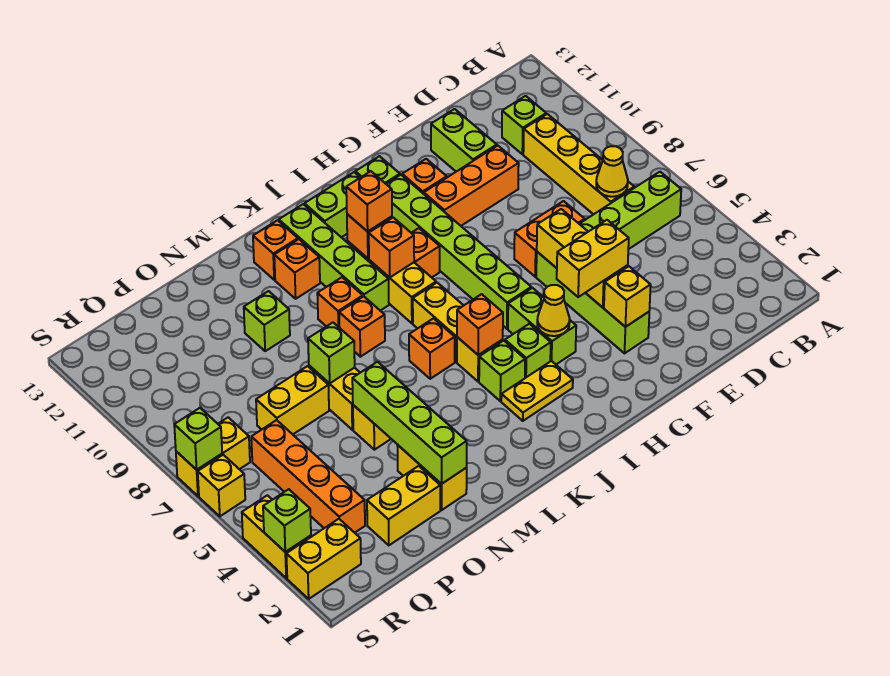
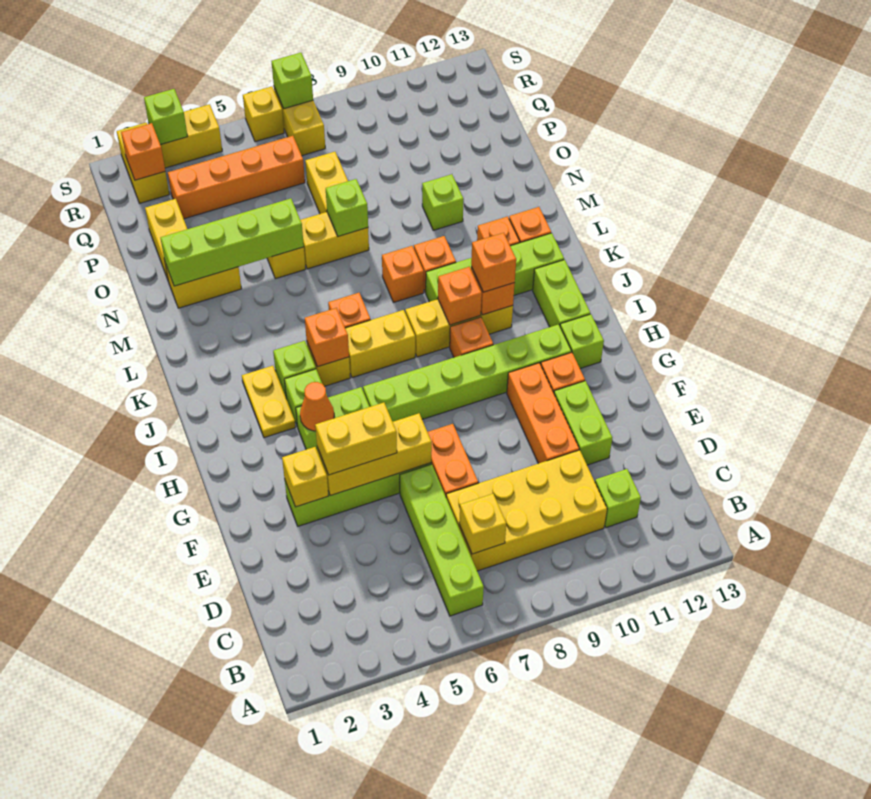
yellow 1x4 brick [523,114,634,215] -> yellow 2x4 brick [446,450,607,571]
yellow 1x1 cone [596,146,628,197] -> yellow 1x1 brick [459,494,506,554]
lime 1x2 brick [431,109,497,172] -> lime 1x2 brick turned to [554,381,612,465]
yellow 1x2 brick [557,220,629,297] -> yellow 1x2 brick turned to [315,403,397,475]
yellow 1x1 cone [537,285,570,336] -> orange 1x1 cone [300,382,334,431]
none -> orange 1x1 brick [121,123,165,180]

